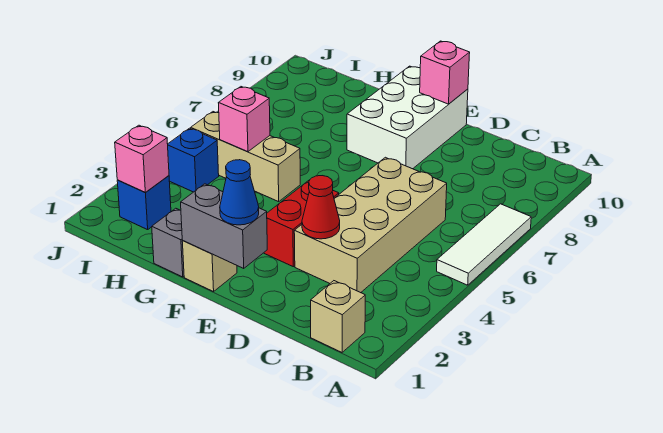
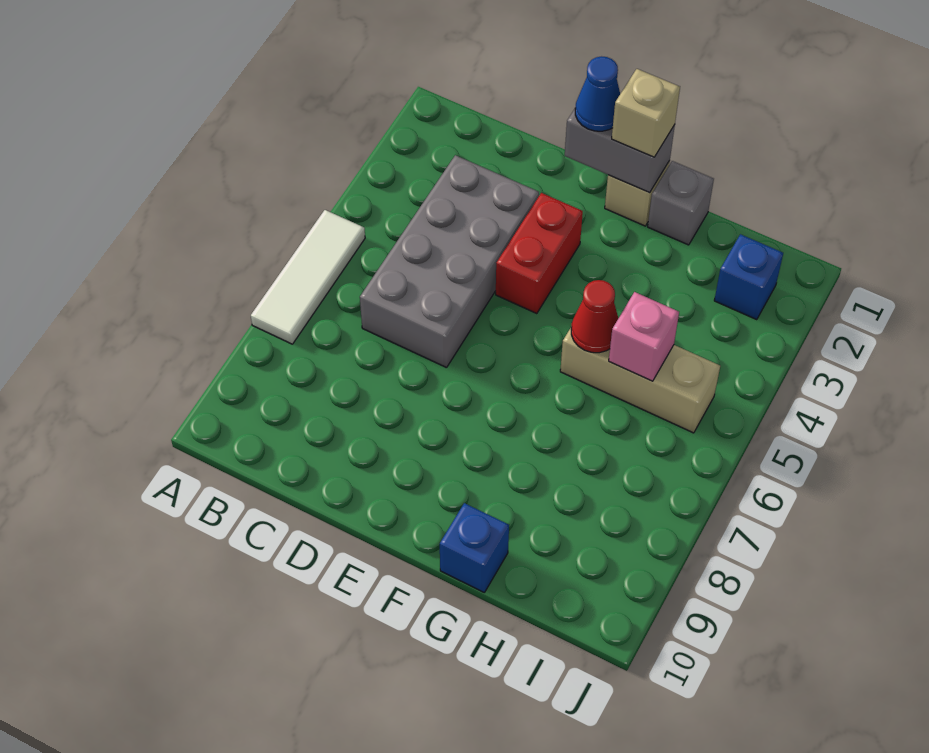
tan 1x1 brick [311,281,365,352] -> tan 1x1 brick moved to [612,69,680,157]
tan 2x4 brick [294,157,447,293] -> grey 2x4 brick [360,155,539,368]
red 1x1 cone [302,176,340,239] -> red 1x1 cone moved to [571,280,618,353]
white 2x3 brick [347,66,468,169] -> none
pink 1x1 brick [420,41,470,104] -> none
pink 1x1 brick [115,125,169,193] -> none
blue 1x1 brick [168,128,219,192] -> blue 1x1 brick moved to [440,503,509,592]

